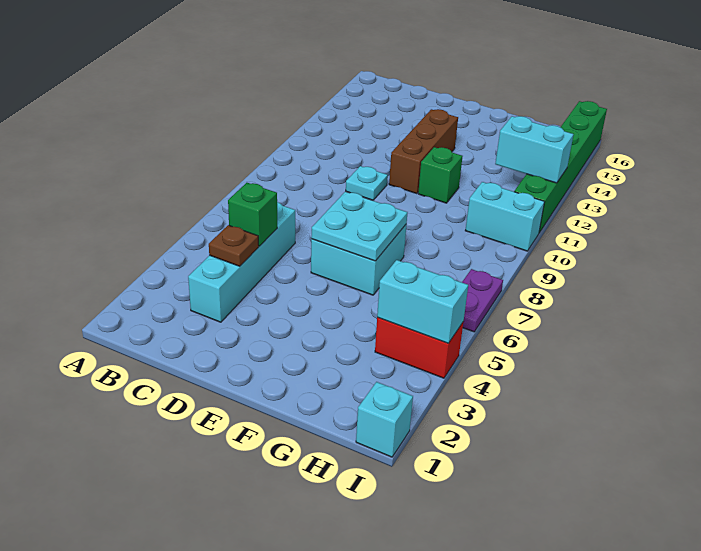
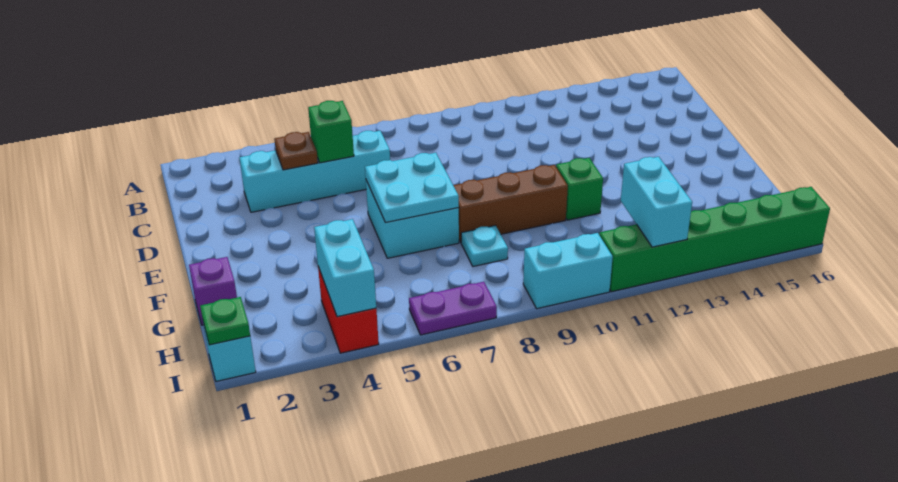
cyan 1x1 plate [346,166,388,200] -> cyan 1x1 plate moved to [461,225,508,266]
brown 1x3 brick [389,109,458,194] -> brown 1x3 brick moved to [453,165,568,242]
none -> purple 1x1 brick [189,257,237,325]
cyan 1x2 brick [465,182,544,251] -> cyan 1x2 brick turned to [523,233,613,309]
none -> green 1x1 plate [200,297,250,345]

